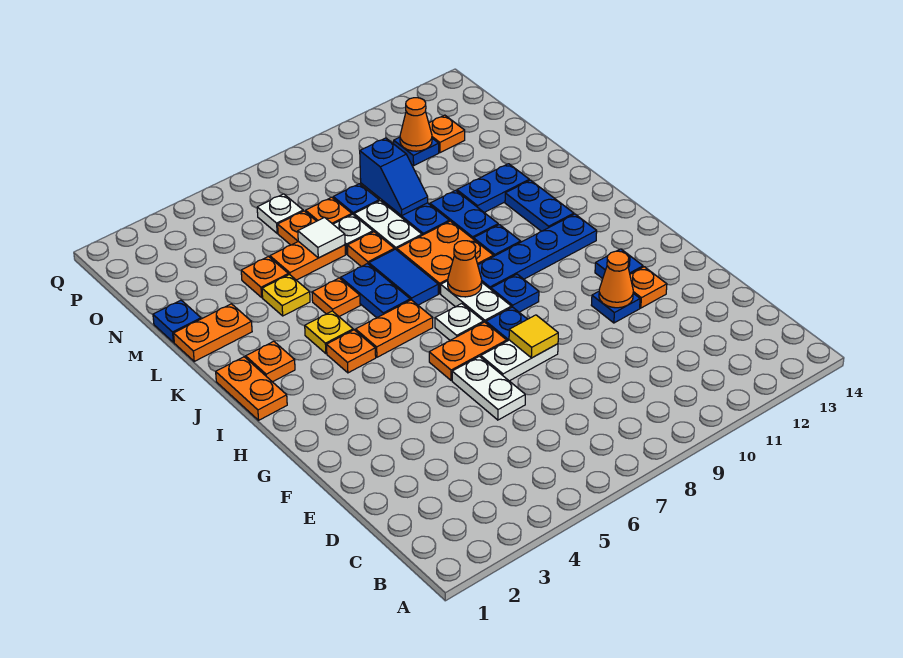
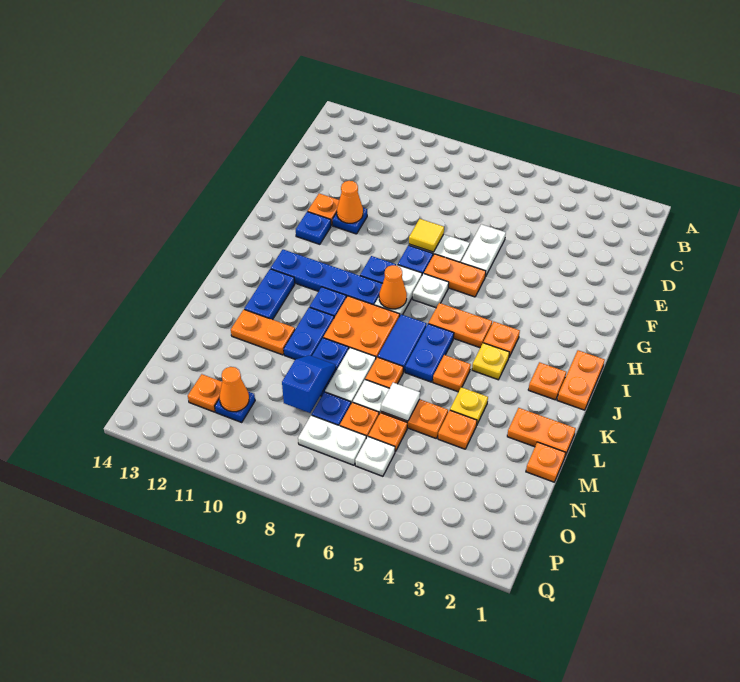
blue 1x2 plate [457,164,529,213] -> orange 1x2 plate [231,310,295,355]
blue 1x1 plate [153,300,201,342] -> orange 1x1 plate [526,442,566,482]
none -> white 1x2 plate [298,415,366,465]

